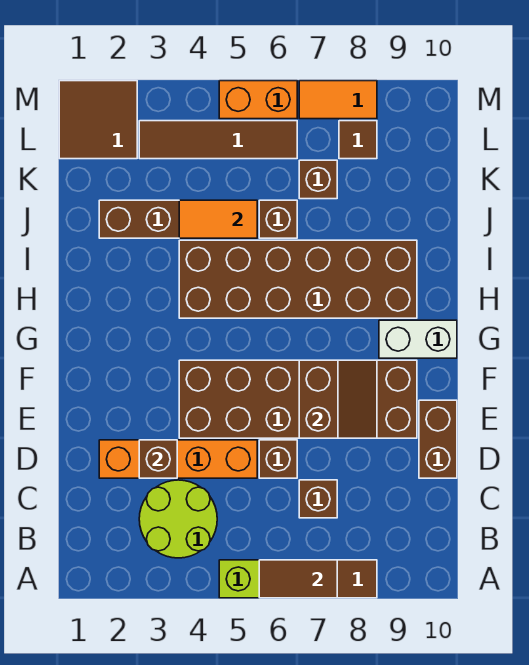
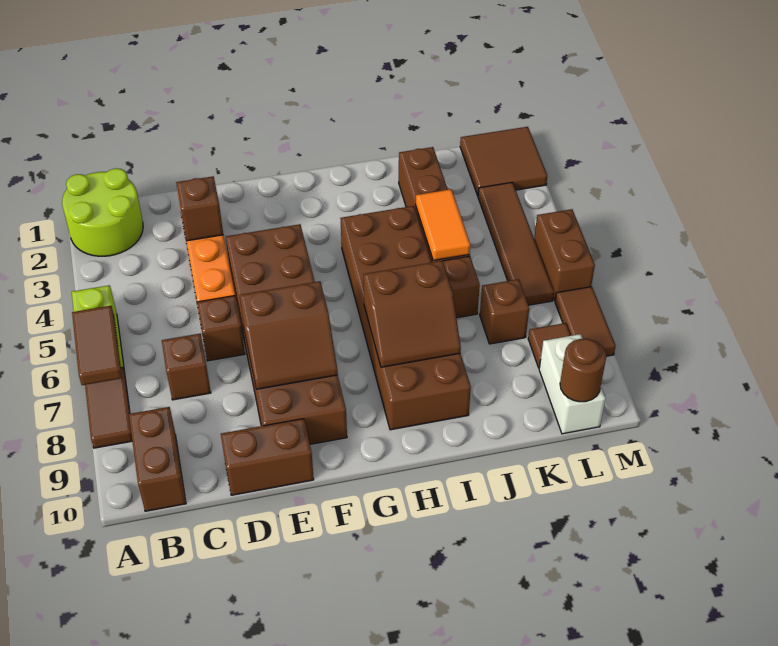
lime 2x2 round brick [139,480,217,558] -> lime 2x2 round brick moved to [62,168,143,256]
none -> brown 1x2 brick [129,407,186,511]
white 1x2 brick [379,320,457,358] -> white 1x2 brick moved to [539,334,606,434]
none -> brown 2x2 slope [363,261,461,367]
none -> brown 1x1 round brick [560,339,606,402]
orange 1x2 brick [219,81,297,119] -> brown 1x2 brick [534,209,595,300]
orange 1x2 tile [299,81,377,119] -> brown 1x2 tile [555,287,616,356]

